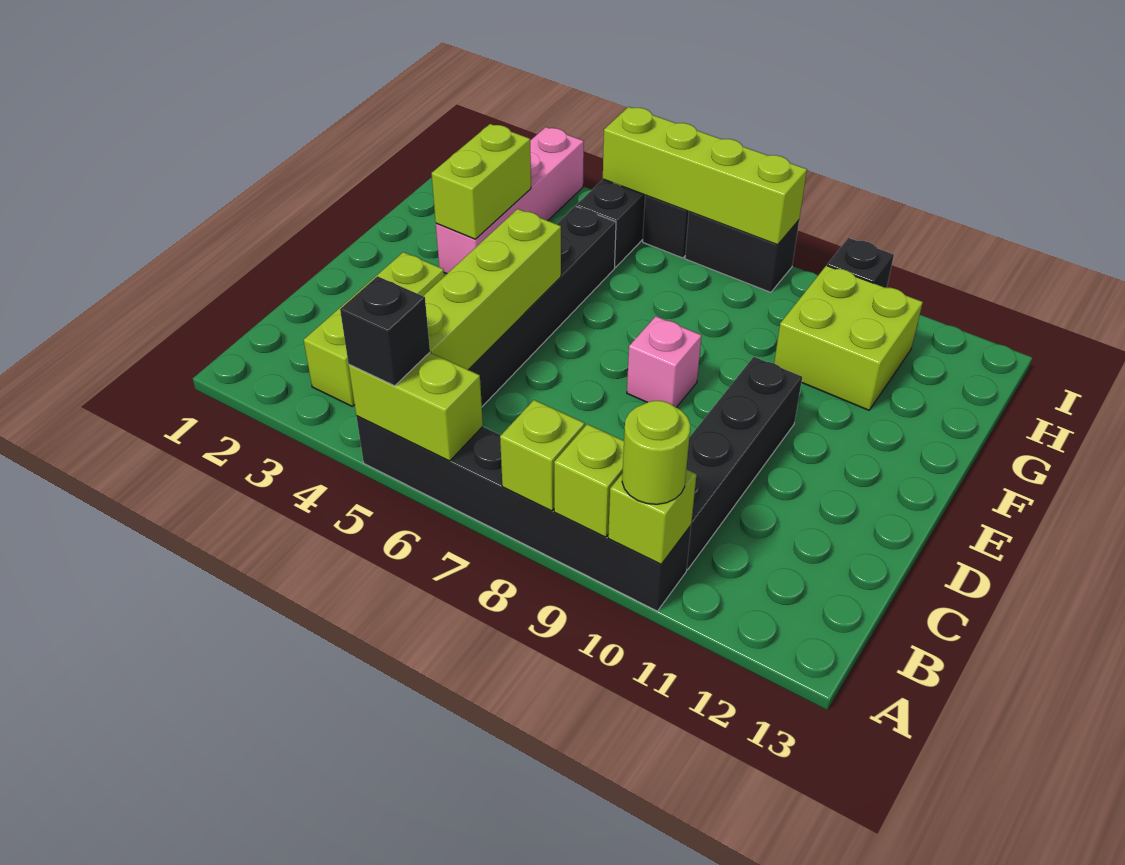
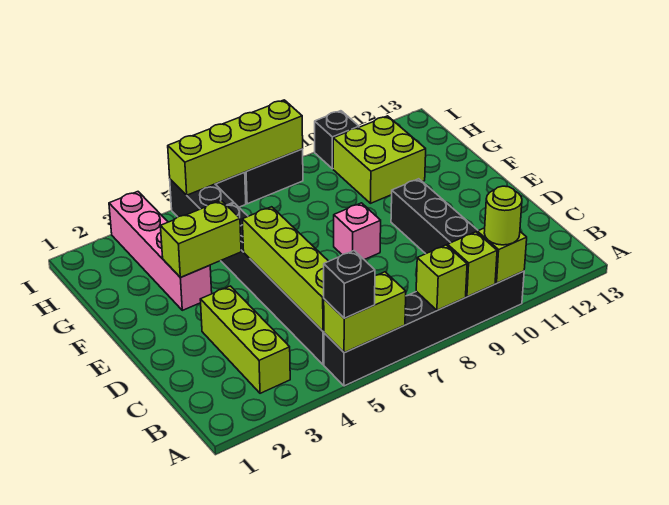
lime 1x2 brick [432,124,531,239] -> lime 1x2 brick turned to [161,201,241,278]

